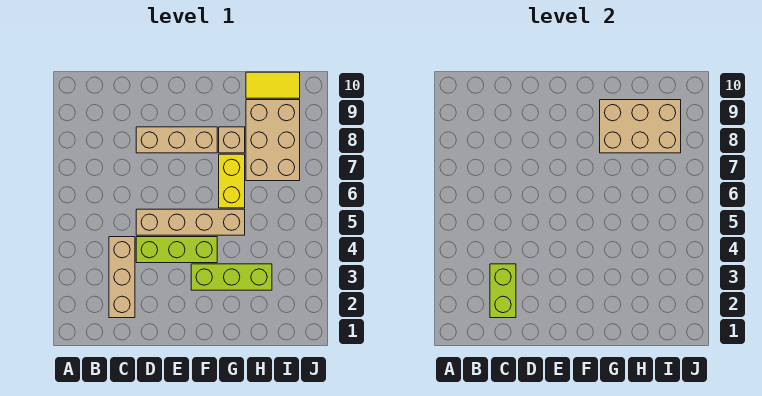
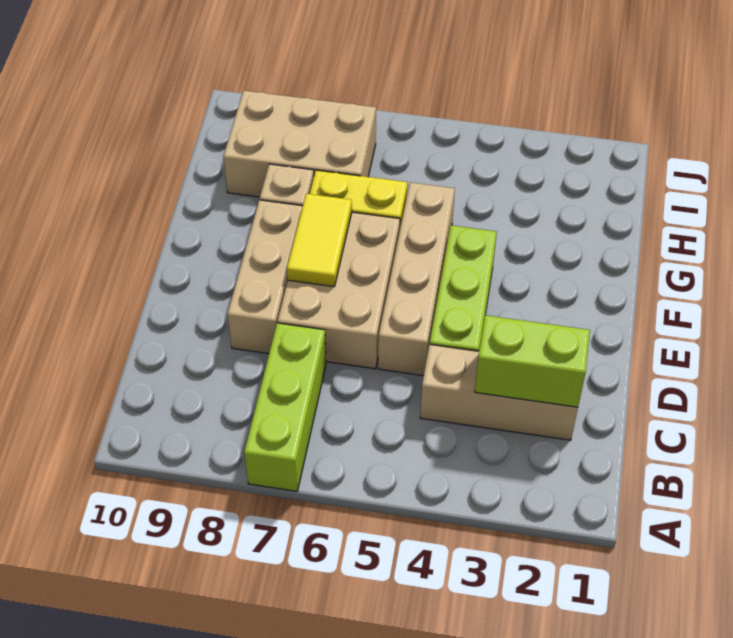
lime 1x3 brick [191,264,272,290] -> lime 1x3 brick moved to [244,323,326,491]
tan 2x3 brick [600,100,681,153] -> tan 2x3 brick moved to [277,212,400,369]
yellow 1x2 tile [246,72,300,98] -> yellow 1x2 tile moved to [287,194,352,287]

